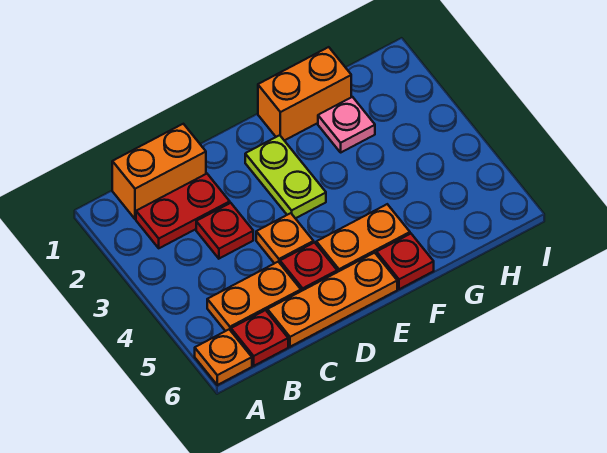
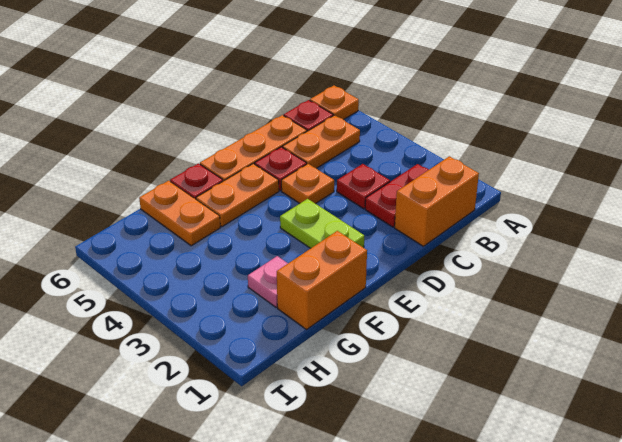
none -> orange 1x2 plate [139,181,220,246]

